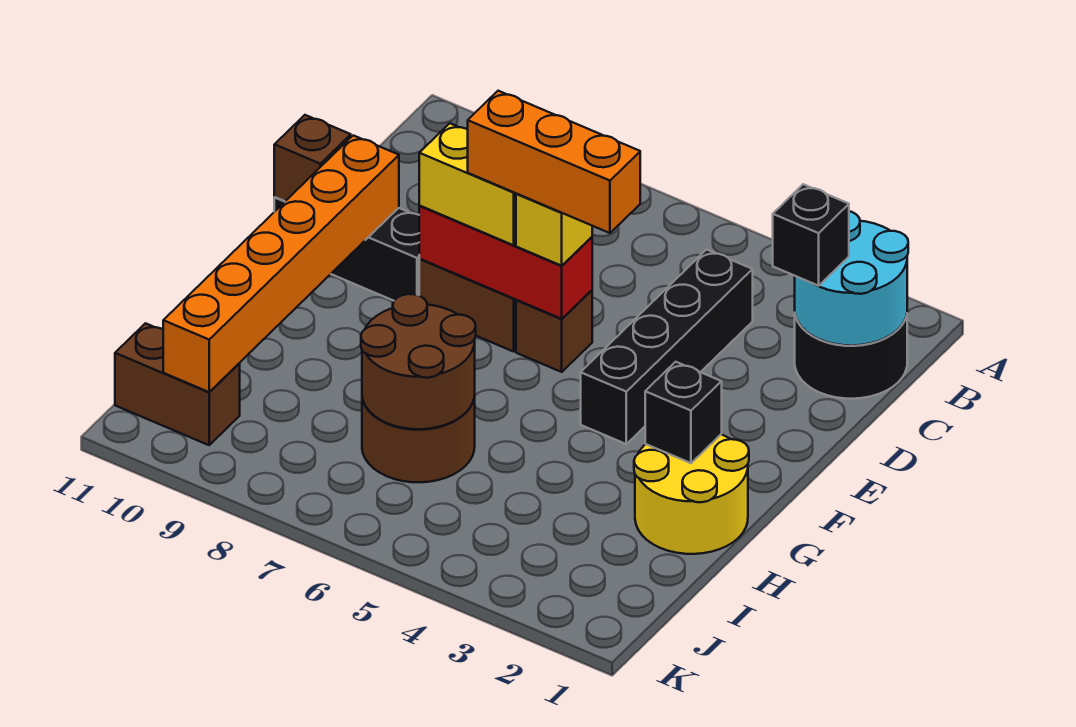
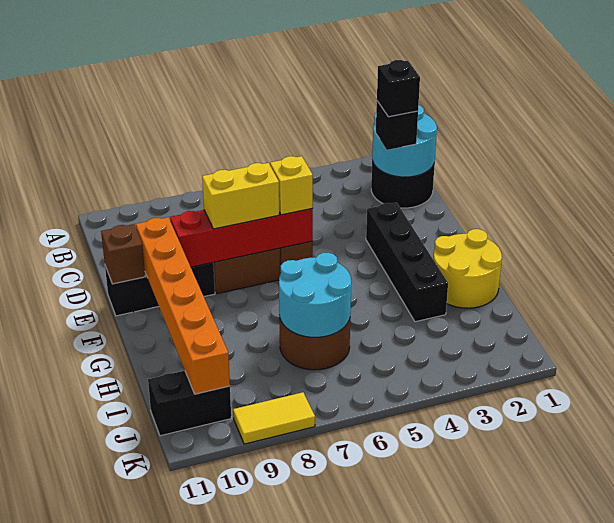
black 1x4 brick [581,250,753,444] -> black 1x4 brick moved to [366,203,448,322]
orange 1x3 brick [468,91,640,233] -> none
red 1x3 brick [419,206,592,319] -> red 1x4 brick [170,209,313,267]
black 1x1 brick [645,362,722,463] -> black 1x1 brick moved to [377,60,420,117]
brown 2x2 round brick [361,294,476,429] -> cyan 2x2 round brick [279,253,351,337]
brown 1x2 brick [115,323,240,445] -> black 1x2 brick [148,371,231,436]
none -> yellow 1x2 tile [233,392,315,444]

